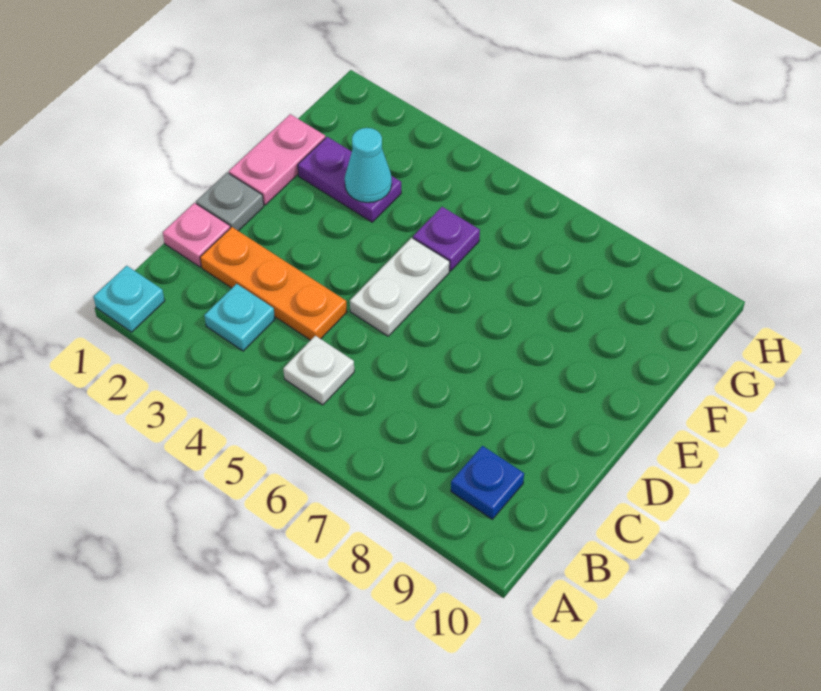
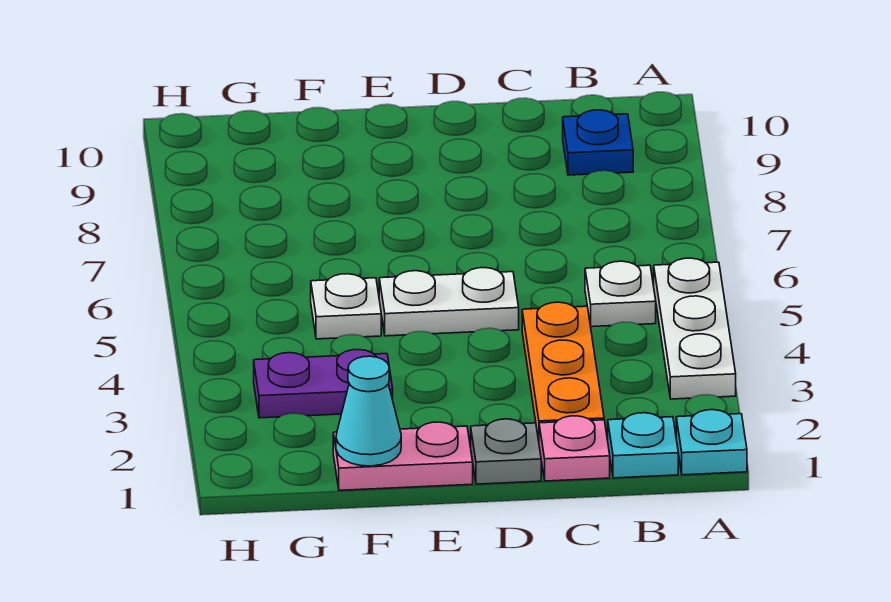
none -> white 1x3 plate [654,258,736,399]
cyan 1x1 plate [204,284,275,351] -> cyan 1x1 plate moved to [608,413,678,478]
purple 1x2 plate [298,137,401,222] -> purple 1x2 plate turned to [254,350,393,418]
cyan 1x1 cone [345,128,392,203] -> cyan 1x1 cone moved to [336,356,401,466]
purple 1x1 plate [413,207,480,271] -> white 1x1 plate [311,274,381,339]

